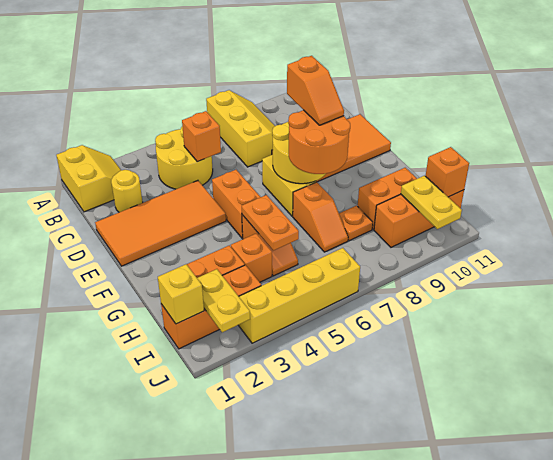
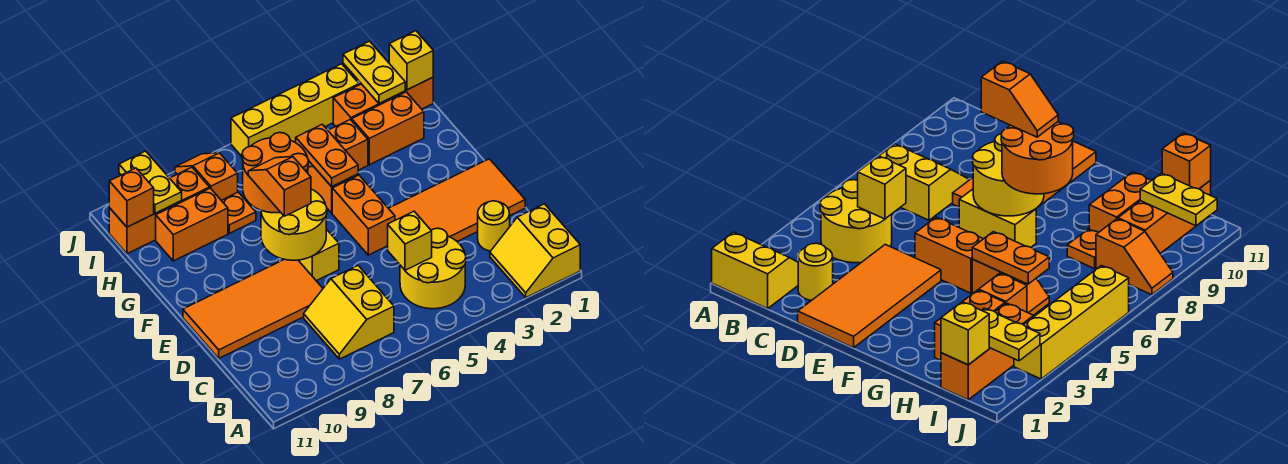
yellow 2x3 slope [206,90,275,167] -> yellow 2x2 slope [304,266,394,359]
orange 1x1 brick [182,111,221,162] -> yellow 1x1 brick [388,211,432,270]
orange 1x2 slope [293,182,348,252] -> orange 1x2 slope moved to [175,153,238,200]

